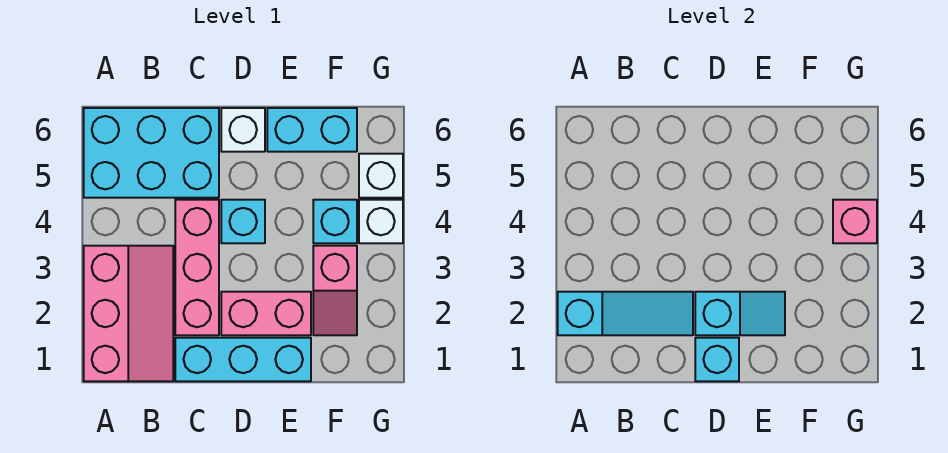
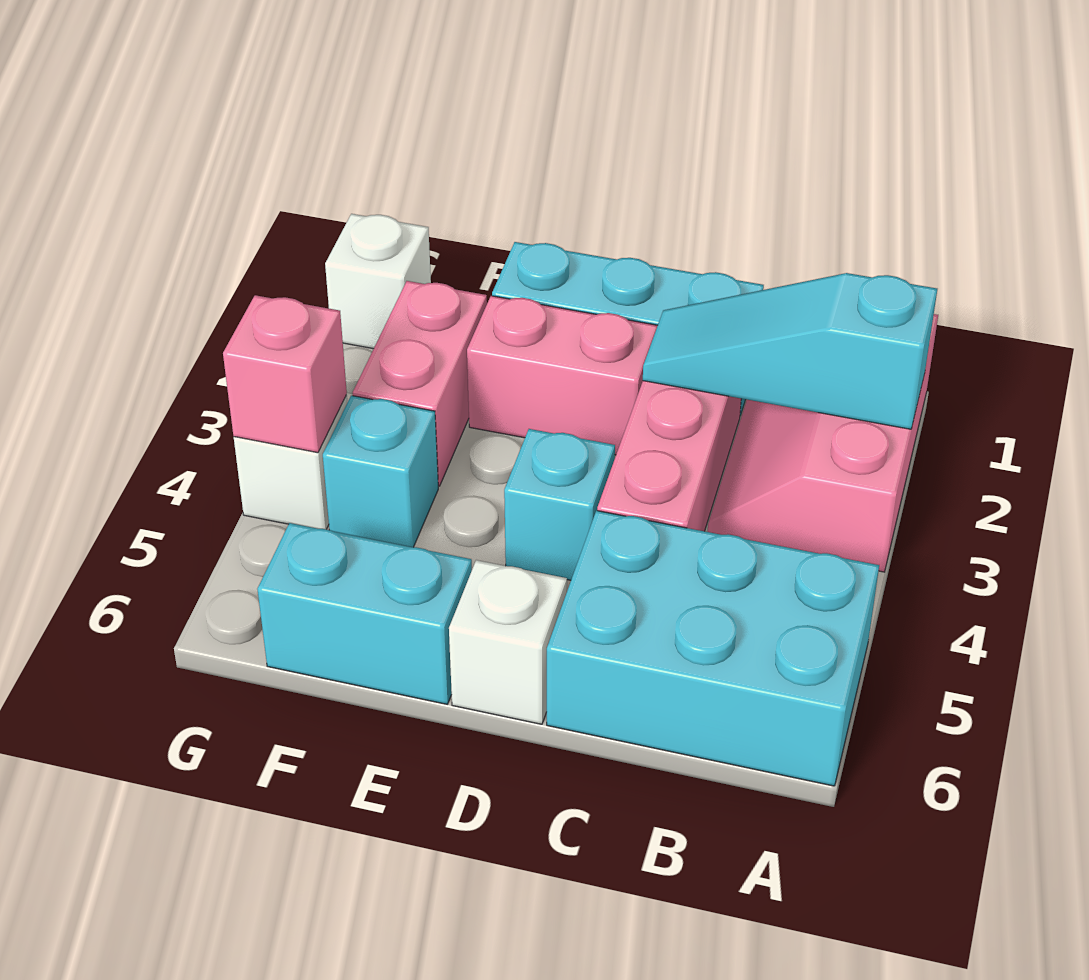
cyan 1x1 brick [695,338,739,381] -> none
cyan 1x2 slope [695,292,785,335] -> none
pink 1x2 slope [313,246,357,335] -> pink 1x2 brick [353,281,487,486]
white 1x1 brick [359,154,403,198] -> white 1x1 brick moved to [325,214,431,349]

